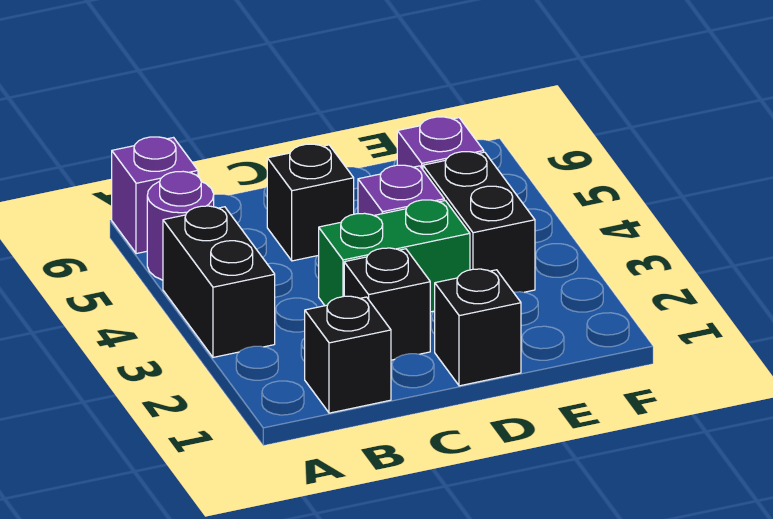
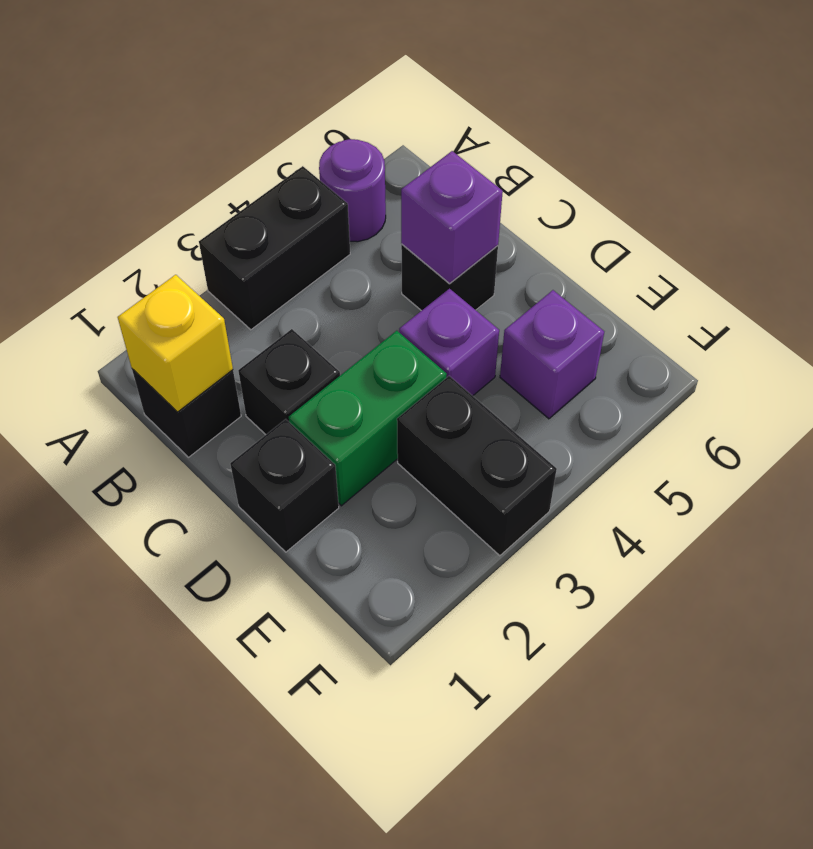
purple 1x1 brick [112,137,198,254] -> purple 1x1 brick moved to [401,151,503,283]
none -> yellow 1x1 brick [118,275,233,412]
green 1x2 brick [319,200,470,312] -> green 1x2 brick turned to [289,331,447,506]
black 1x2 brick [423,152,535,292] -> black 1x2 brick turned to [397,376,557,556]

